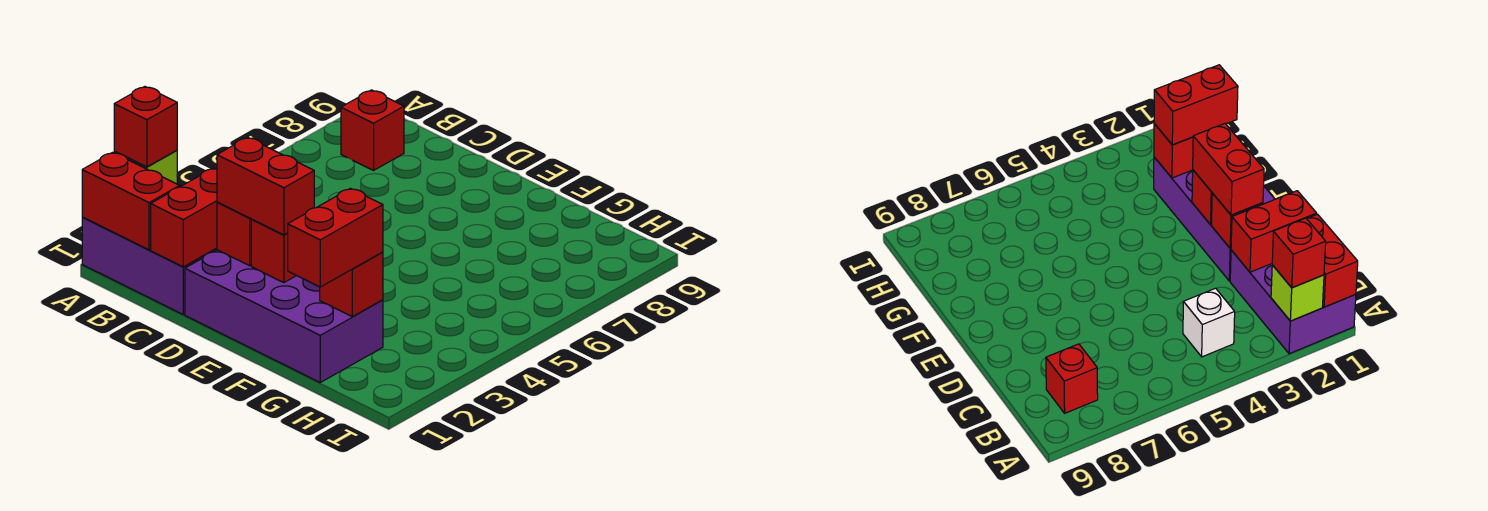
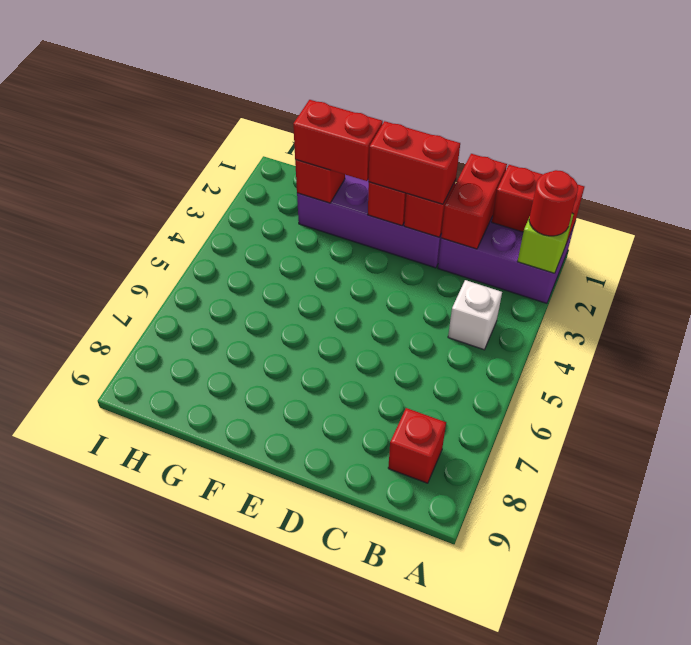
red 1x1 brick [114,87,177,167] -> red 1x1 round brick [529,170,578,236]
red 1x2 brick [288,188,383,287] -> red 1x2 brick turned to [293,100,383,181]

